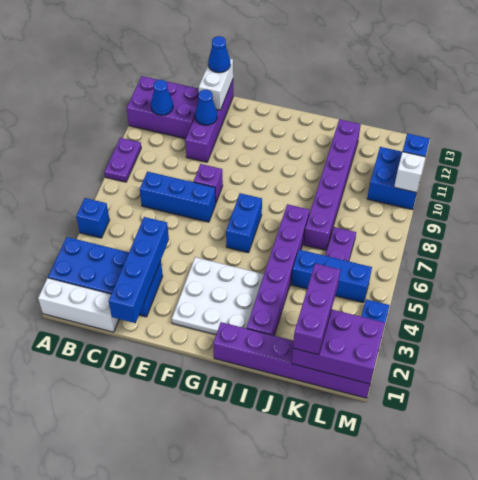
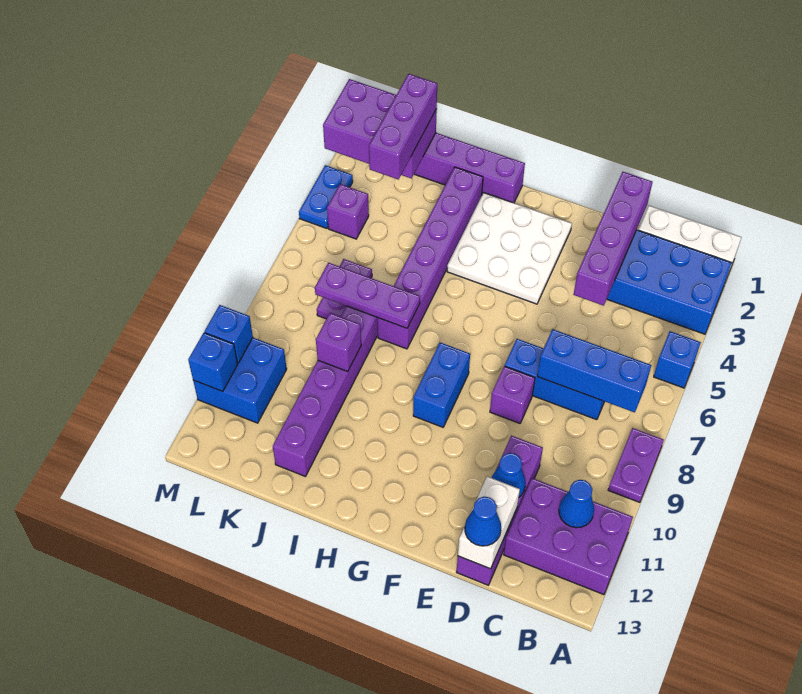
blue 1x4 brick [109,217,169,323] -> purple 1x4 brick [573,172,652,306]
blue 1x2 brick [226,193,262,253] -> blue 1x2 brick moved to [413,343,470,427]
none -> purple 1x3 plate [315,263,420,328]
blue 1x3 brick [291,250,372,303] -> blue 1x3 brick moved to [537,329,651,412]
none -> purple 1x1 brick [316,313,361,372]
none -> purple 1x1 brick [327,184,369,239]
white 1x1 brick [394,152,425,193] -> blue 1x1 brick [205,305,253,363]

